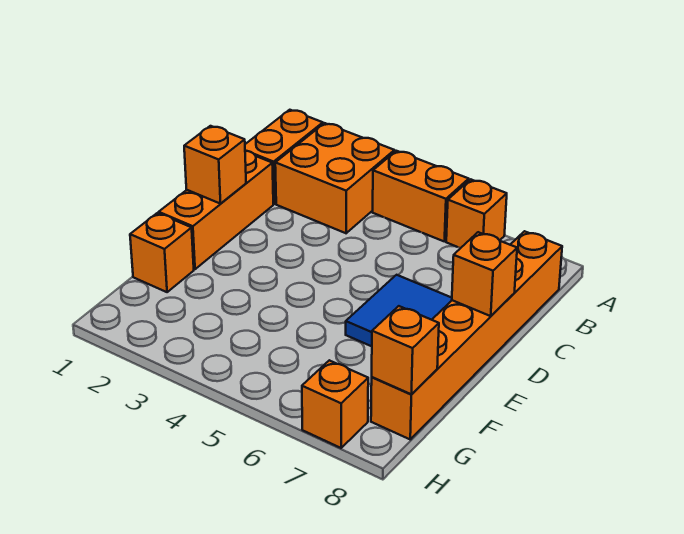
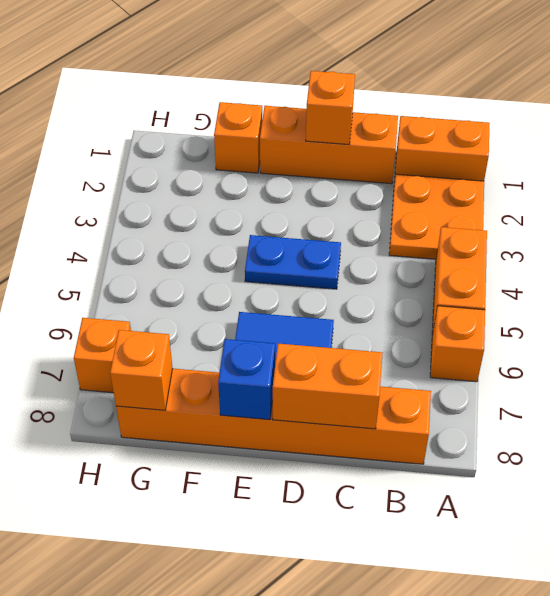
orange 2x2 brick [275,123,394,233] -> orange 2x2 plate [389,174,484,259]
none -> blue 1x2 plate [245,235,341,289]
orange 1x1 brick [452,232,517,316] -> orange 1x2 brick [273,344,383,429]
none -> blue 1x1 brick [218,339,275,420]

